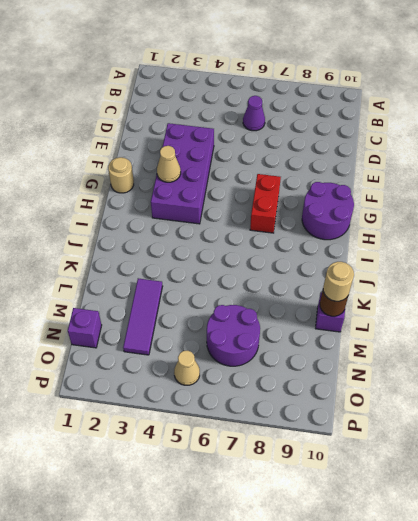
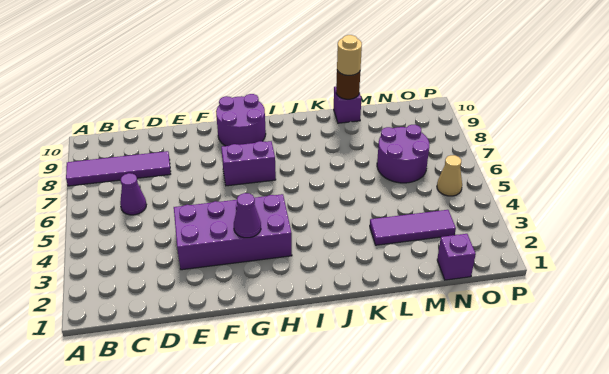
none -> purple 1x4 tile [66,151,171,186]
tan 1x1 round brick [108,157,134,193] -> none
tan 1x1 cone [157,146,181,182] -> purple 1x1 cone [234,193,261,238]
red 1x2 brick [250,174,281,233] -> purple 1x2 brick [221,141,276,186]

